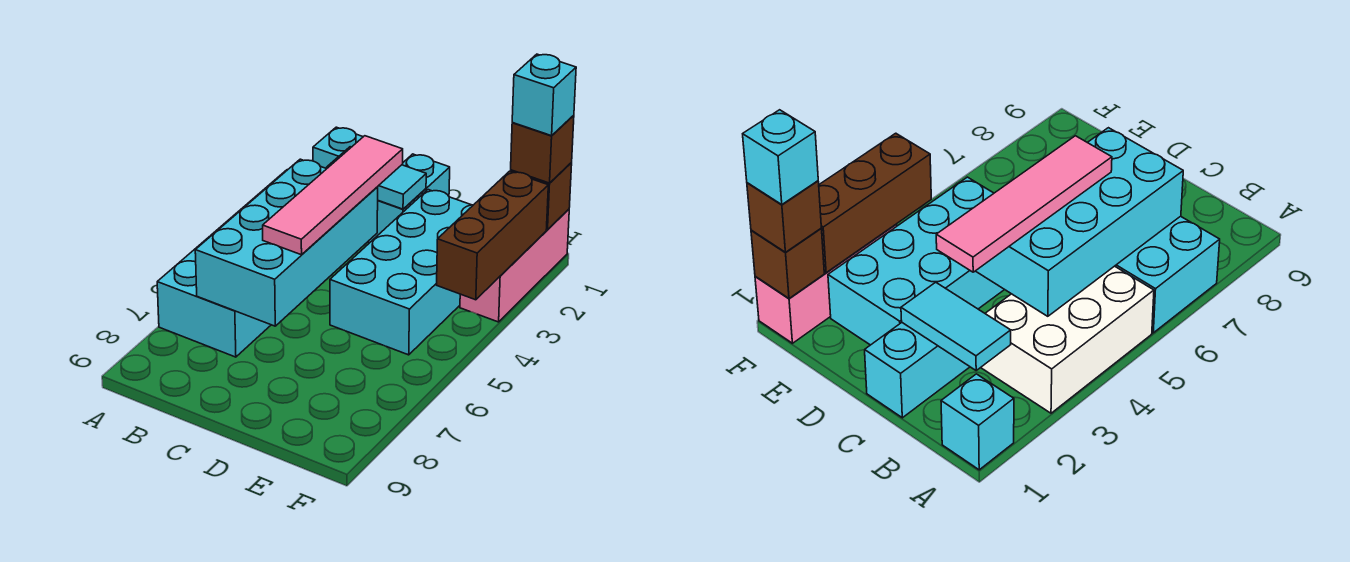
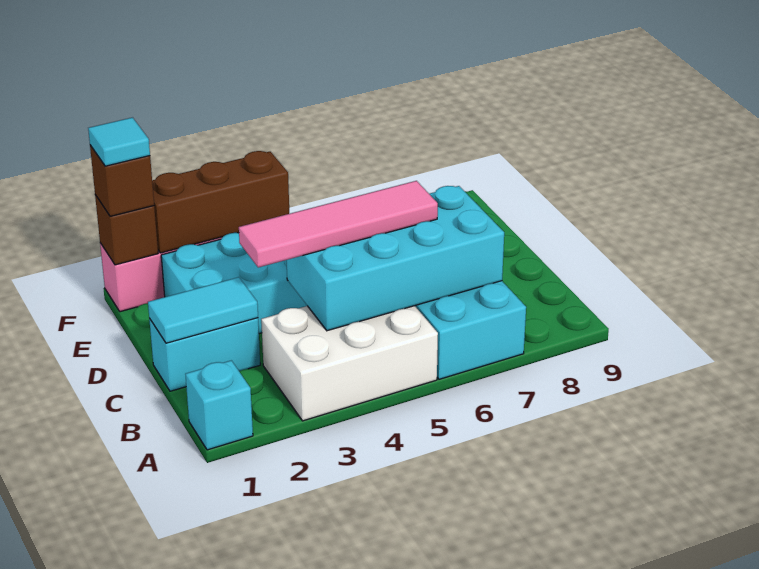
cyan 1x2 tile [327,147,426,209] -> cyan 1x2 tile turned to [148,277,258,343]
cyan 1x1 brick [512,54,576,136] -> cyan 1x1 tile [88,118,150,166]

